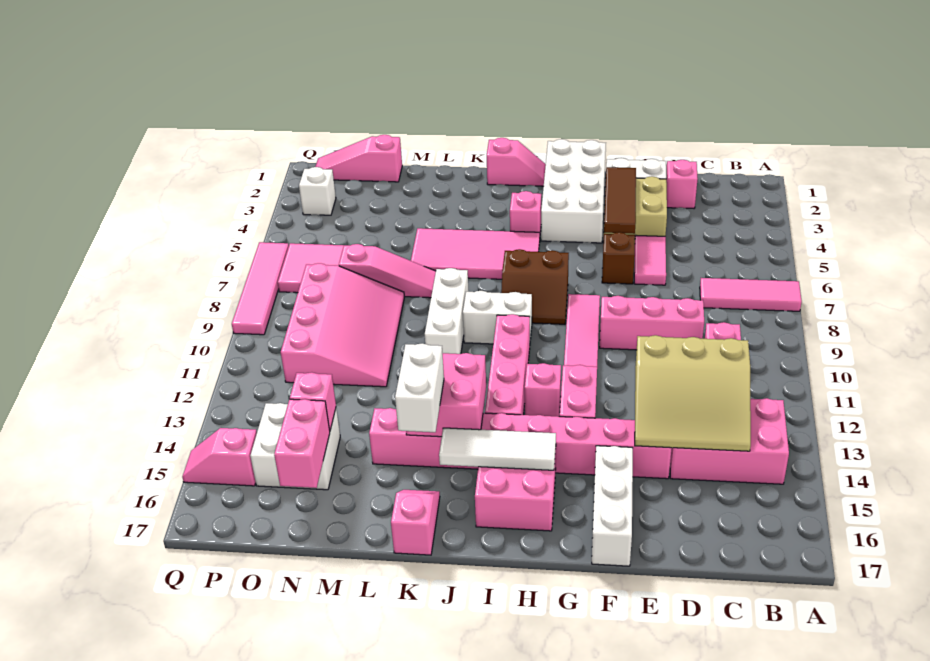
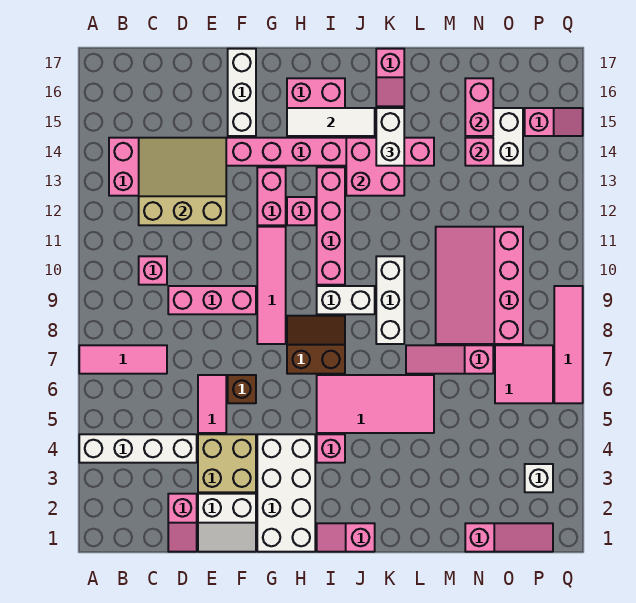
none -> white 1x4 brick [79,434,197,463]
brown 1x3 tile [604,167,636,234] -> none

